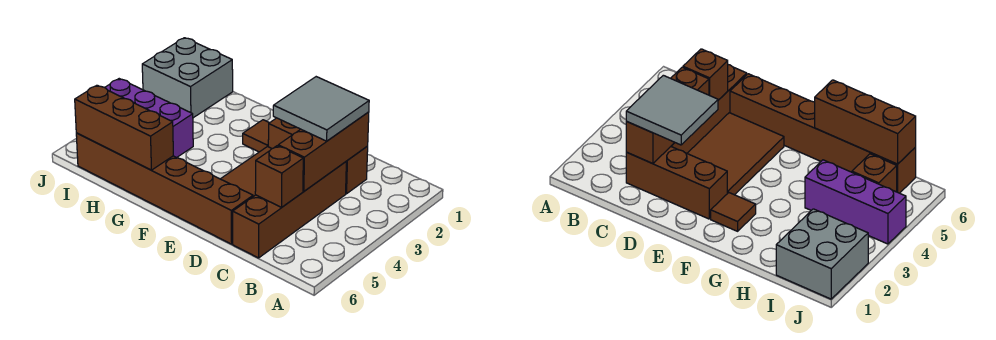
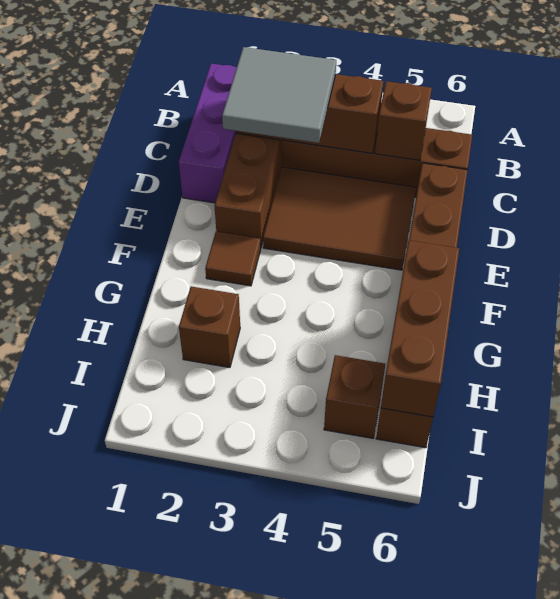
none -> brown 1x1 brick [179,286,240,368]
purple 1x3 brick [105,79,193,157] -> purple 1x3 brick moved to [179,64,237,203]
grey 2x2 brick [142,38,233,118] -> none

